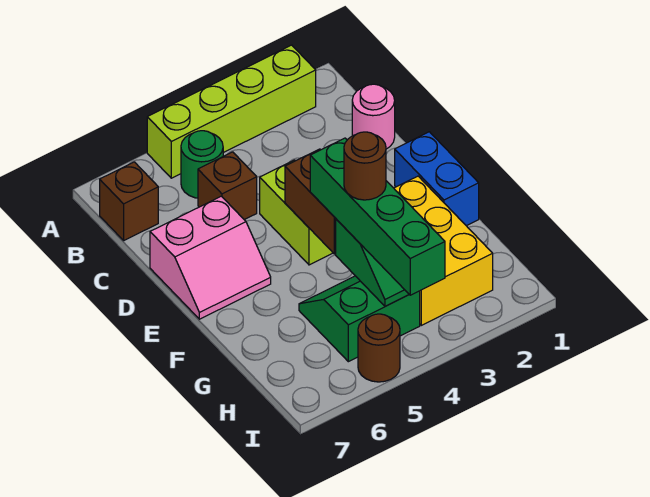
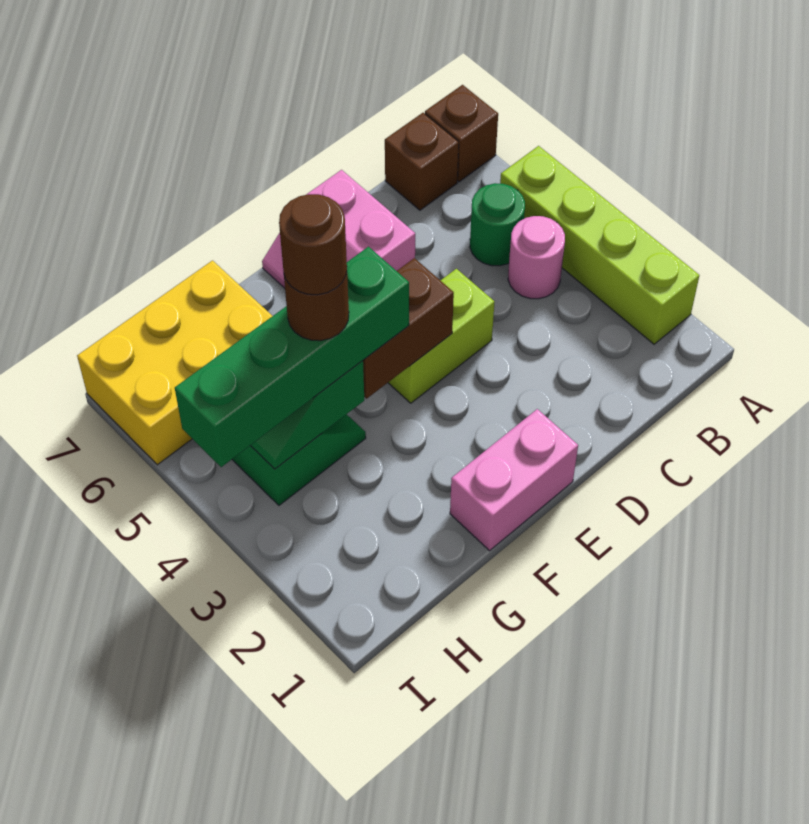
pink 1x1 round brick [352,84,395,149] -> pink 1x1 round brick moved to [508,216,565,299]
brown 1x1 brick [198,152,257,220] -> brown 1x1 brick moved to [425,85,498,182]
blue 1x2 brick [395,132,479,226] -> pink 1x2 brick [450,409,578,551]
yellow 2x3 brick [394,176,493,325] -> yellow 2x3 brick moved to [77,261,272,465]
brown 1x1 round brick [358,314,400,382] -> brown 1x1 round brick moved to [279,194,347,295]

